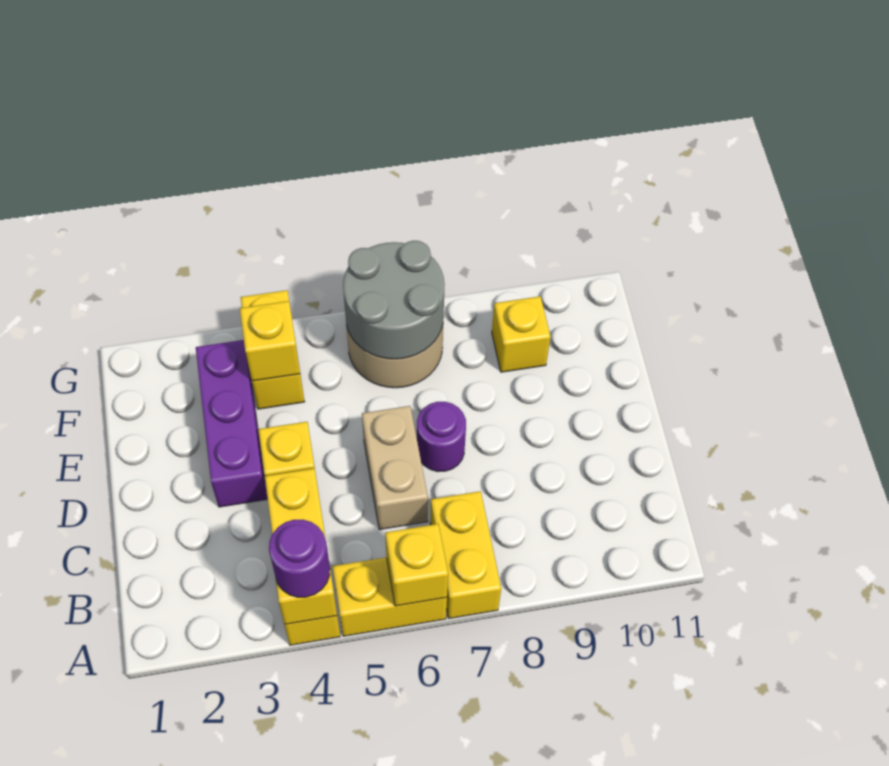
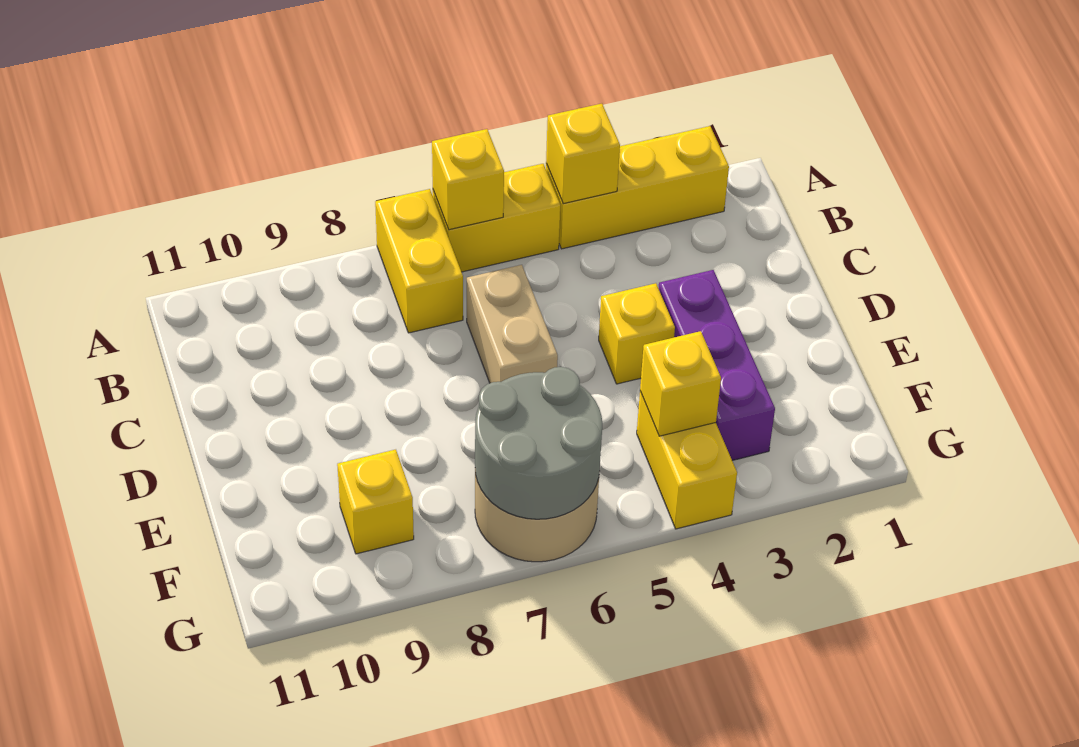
yellow 1x3 brick [265,468,340,645] -> yellow 1x3 brick turned to [546,126,729,249]
purple 1x1 round brick [269,520,330,597] -> none
purple 1x1 round brick [417,402,466,472] -> none

